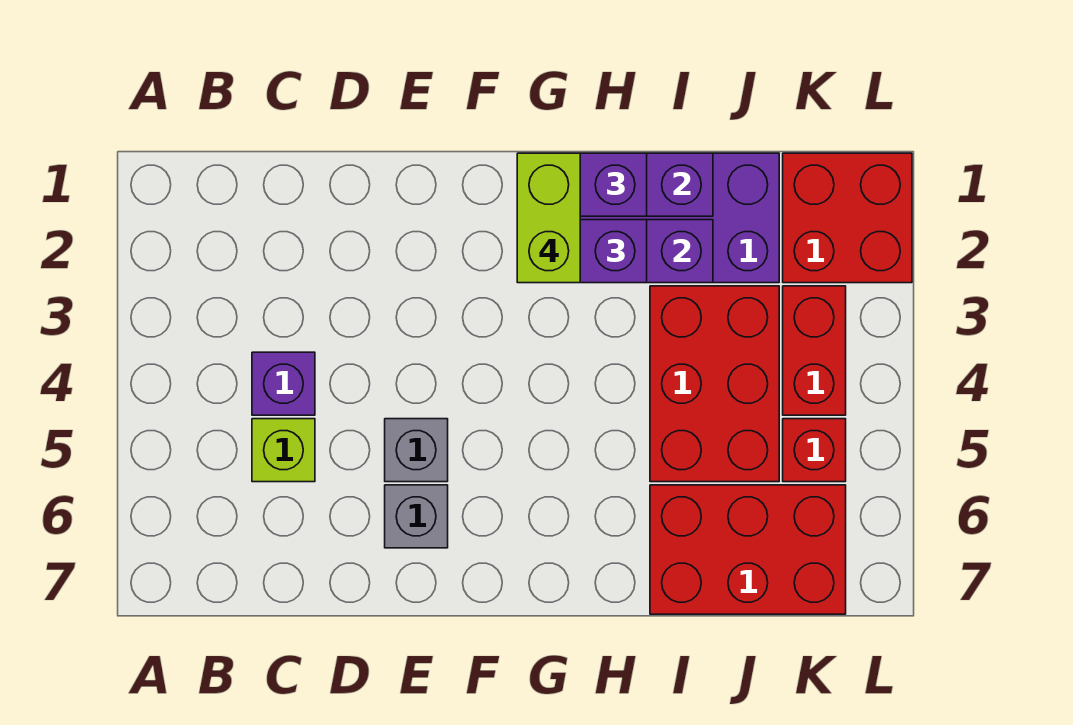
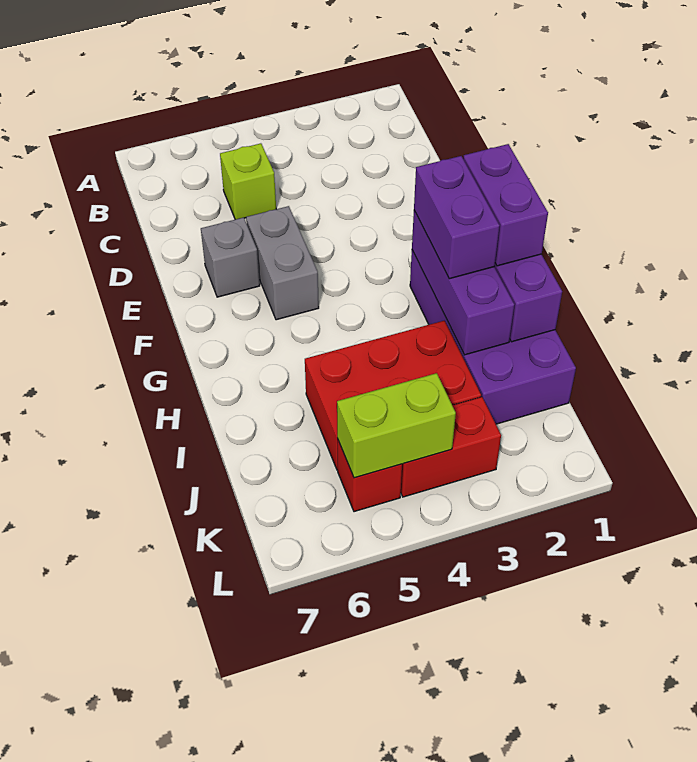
purple 1x1 brick [252,352,315,415] -> none
grey 1x1 brick [385,419,448,482] -> grey 1x2 brick [246,206,319,320]
lime 1x2 brick [517,153,580,283] -> lime 1x2 brick moved to [337,373,456,478]
red 2x3 brick [650,485,846,614] -> none
red 2x2 brick [783,153,912,283] -> none

